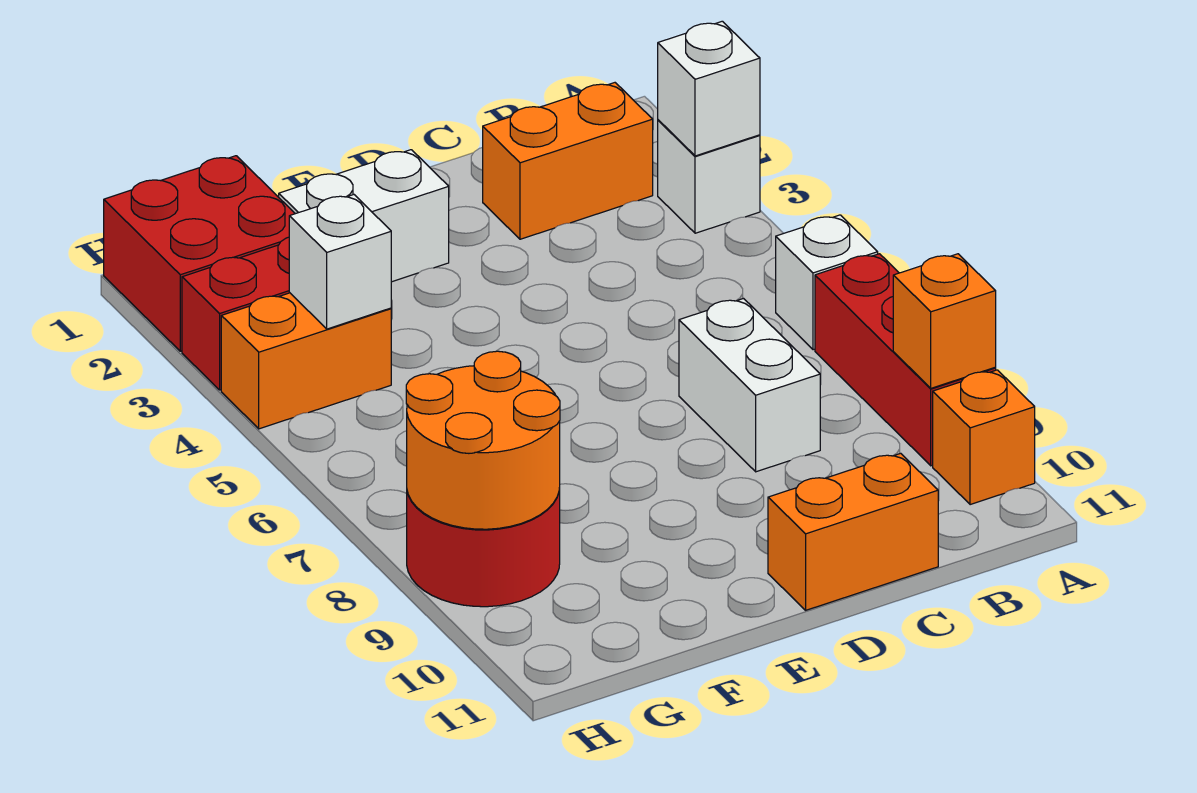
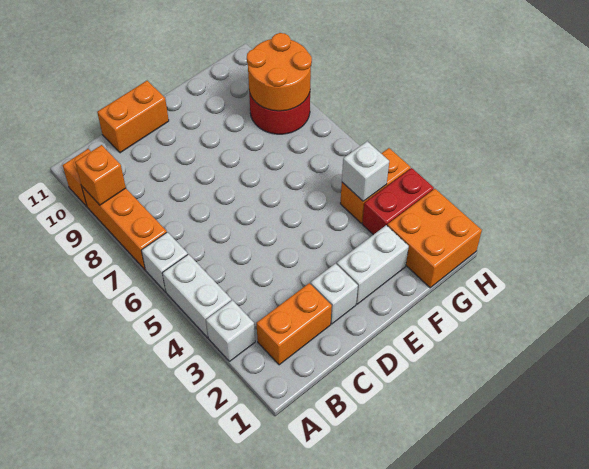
white 1x1 brick [658,21,760,156] -> white 1x1 brick moved to [311,264,358,324]
red 1x3 brick [815,254,996,466] -> orange 1x3 brick [82,187,167,270]
white 1x2 brick [679,299,820,472] -> white 1x2 brick moved to [162,254,231,338]
red 2x2 brick [104,156,295,351] -> orange 2x2 brick [387,189,482,288]

